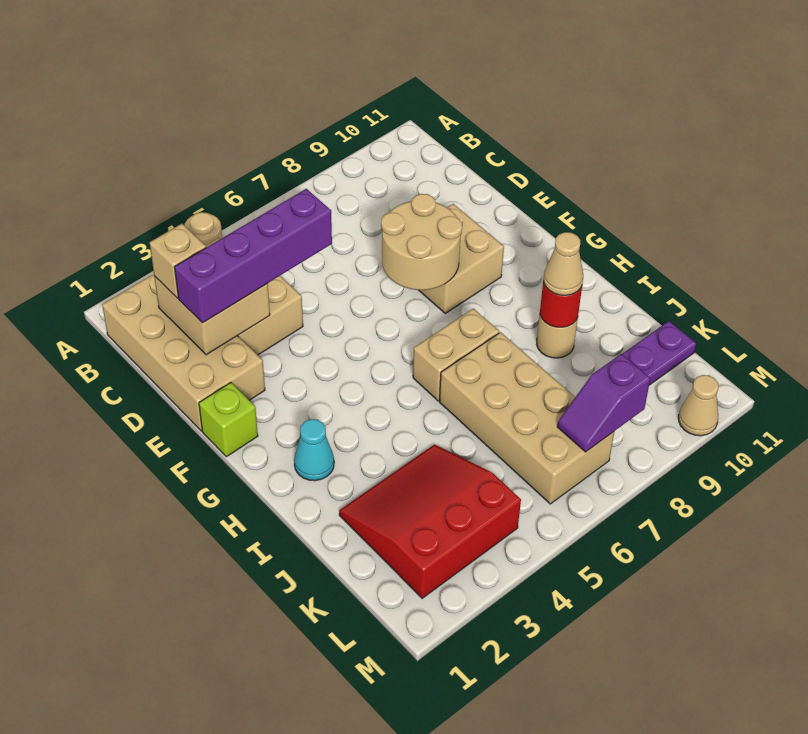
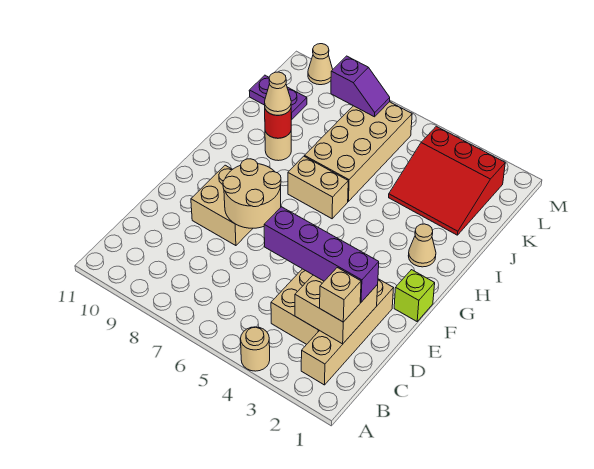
tan 2x4 brick [102,274,265,431] -> tan 1x4 brick [301,279,393,385]
cyan 1x1 cone [294,419,334,481] -> tan 1x1 cone [408,224,436,267]

